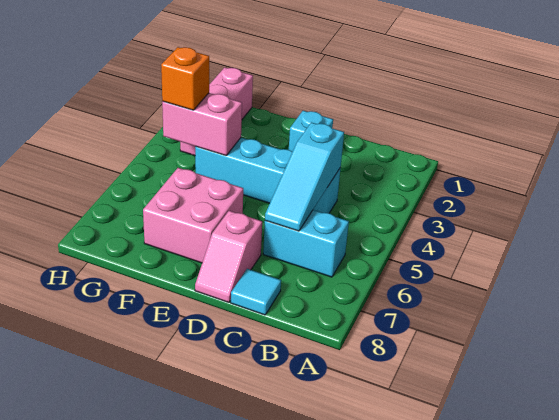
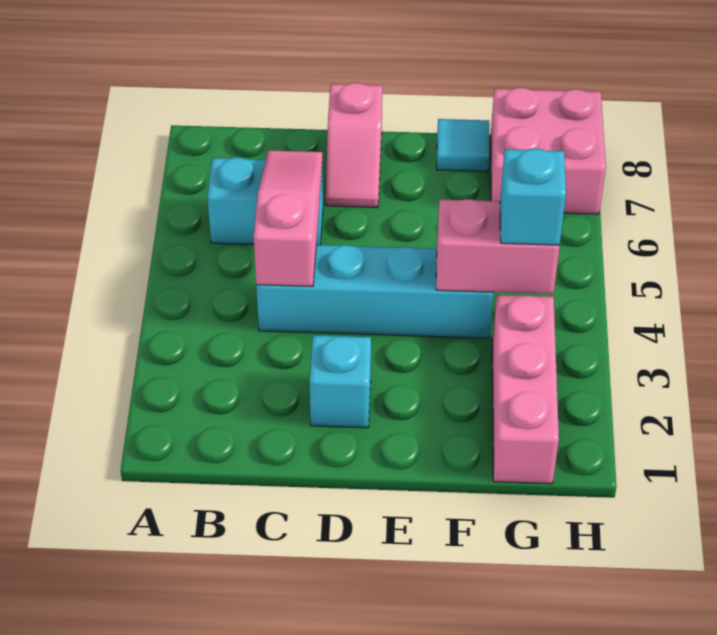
cyan 1x3 slope [265,122,344,231] -> pink 1x3 slope [253,150,322,286]
cyan 1x1 tile [231,269,281,315] -> cyan 1x1 tile moved to [437,119,489,172]
pink 1x2 slope [195,211,262,302] -> pink 1x2 slope turned to [326,83,382,208]
pink 2x2 brick [143,168,243,263] -> pink 2x2 brick moved to [491,88,606,214]
orange 1x1 brick [161,47,209,110] -> cyan 1x1 brick [500,149,566,245]

